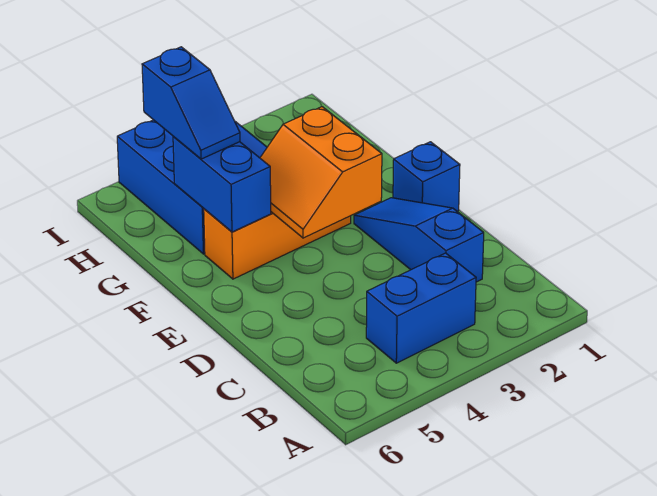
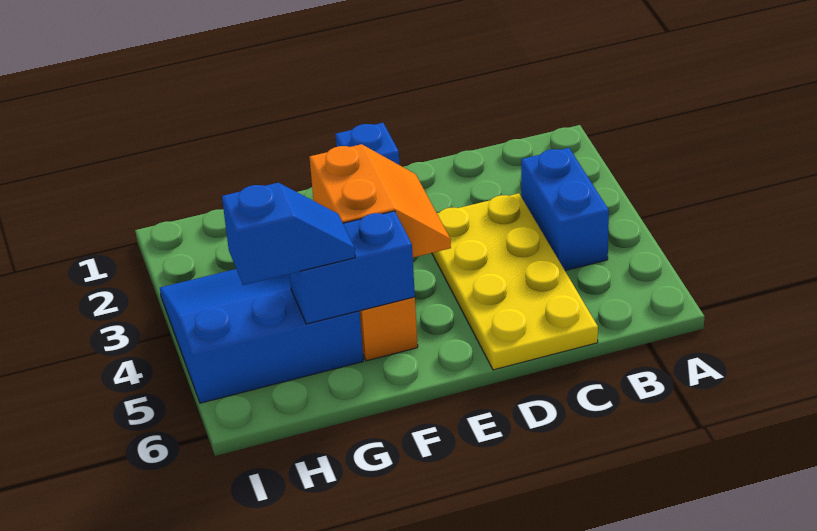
blue 1x3 slope [354,198,484,282] -> none
none -> yellow 2x4 plate [432,193,598,370]
orange 2x2 slope [260,107,382,238] -> orange 2x2 slope turned to [310,144,451,257]

